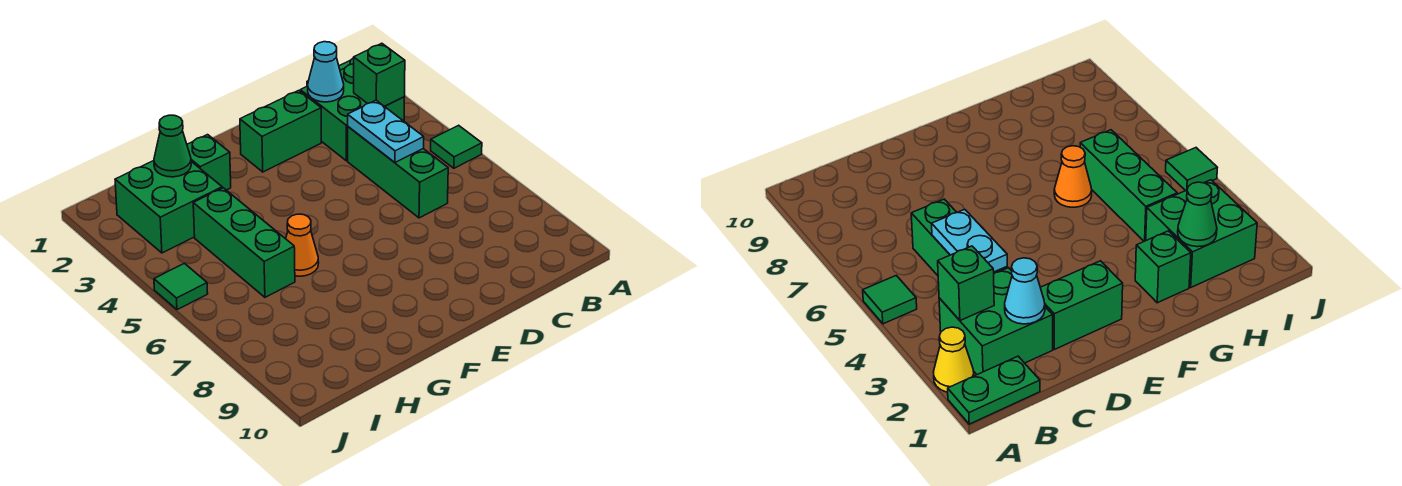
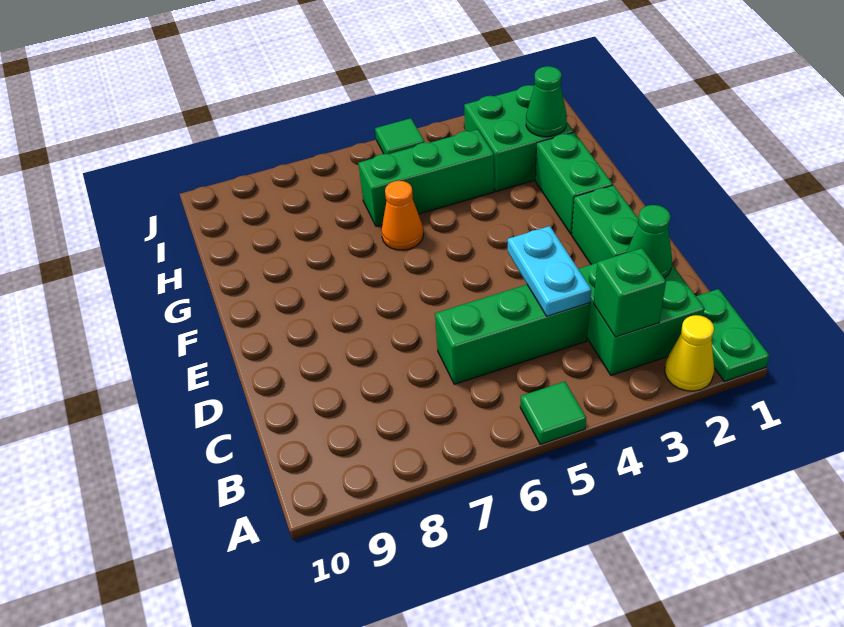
cyan 1x1 cone [308,42,344,102] -> green 1x1 cone [626,205,672,278]
cyan 1x2 plate [348,100,424,162] -> cyan 1x2 plate turned to [508,226,591,316]
green 1x1 brick [187,135,231,190] -> green 1x2 brick [536,132,613,234]

